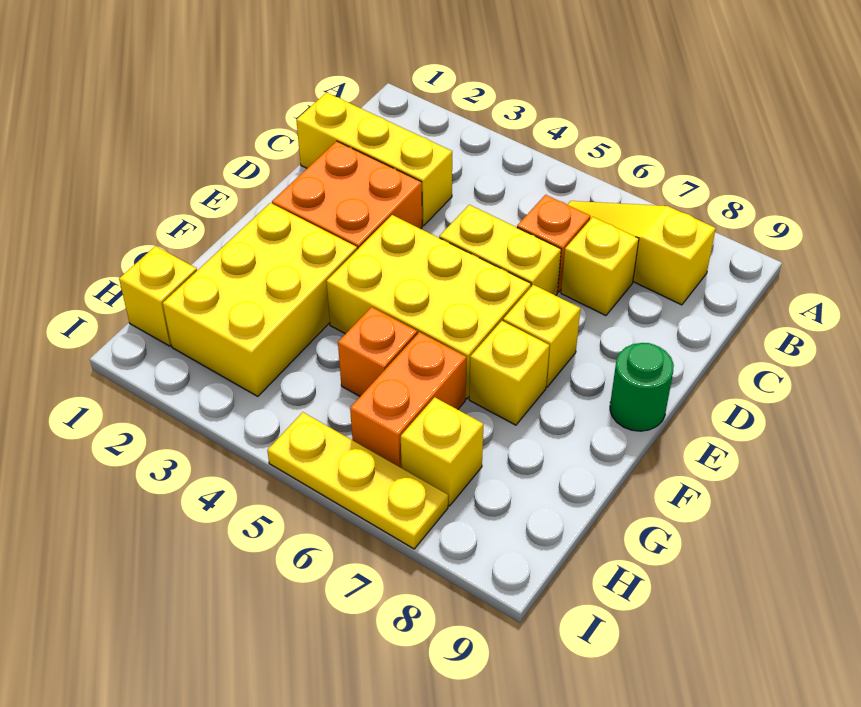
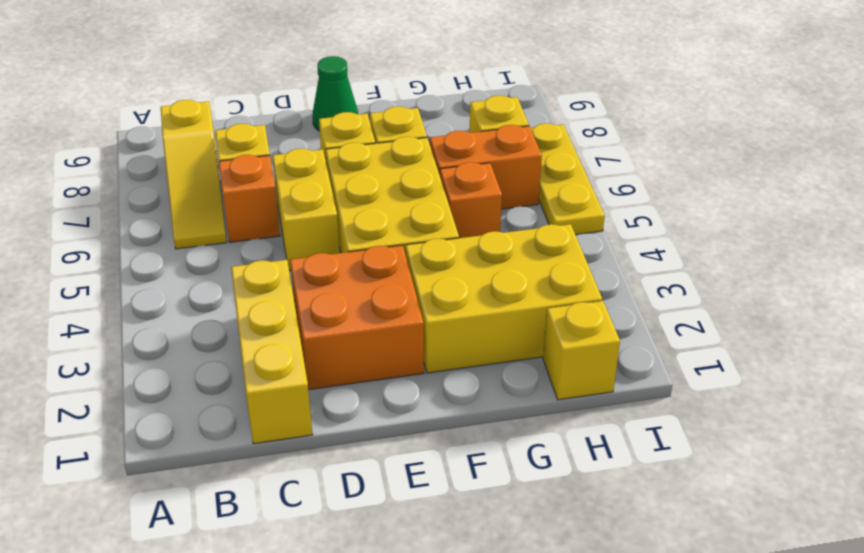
green 1x1 round brick [610,343,674,431] -> green 1x1 cone [313,56,358,131]

